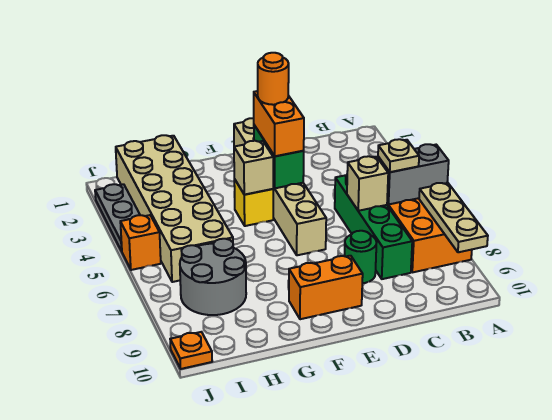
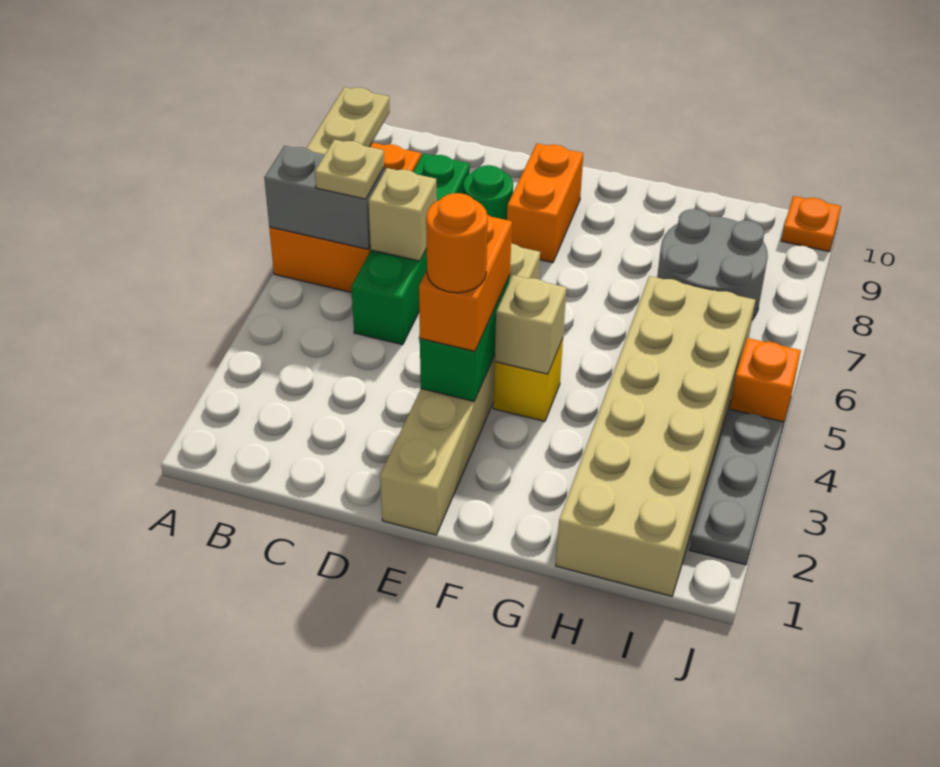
orange 1x2 brick [289,256,363,319] -> orange 1x2 brick turned to [507,143,583,263]

